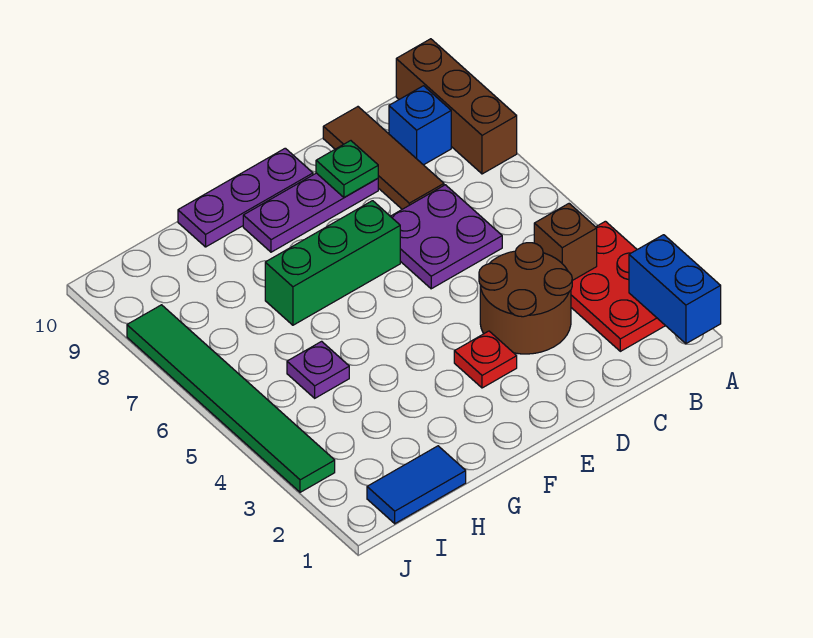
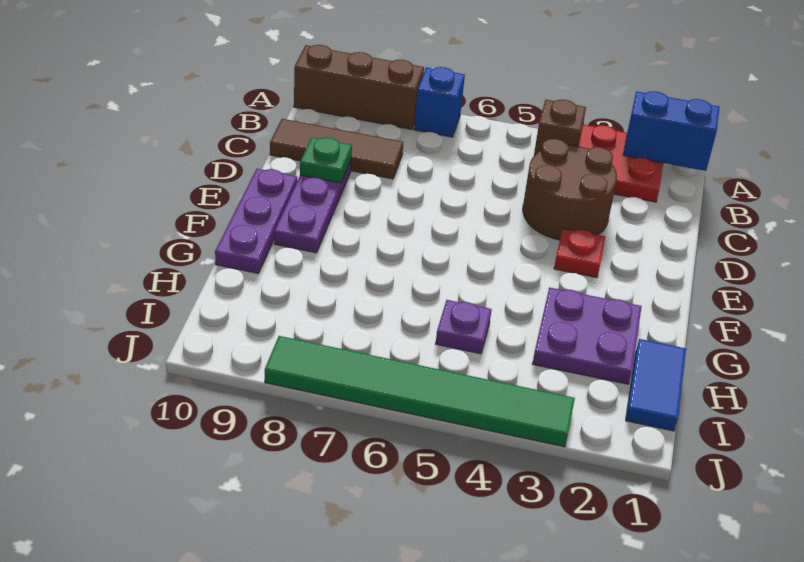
blue 1x1 brick [389,86,451,165] -> blue 1x1 brick moved to [414,67,465,137]
purple 2x2 plate [391,185,502,289] -> purple 2x2 plate moved to [533,287,642,384]
green 1x3 brick [265,201,400,325] -> none

